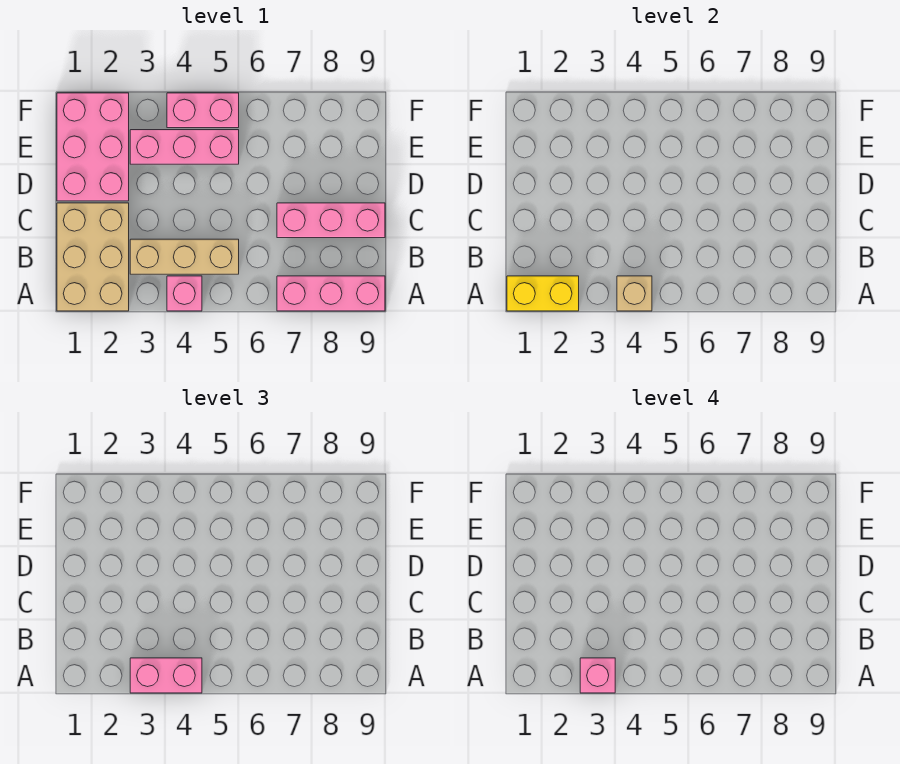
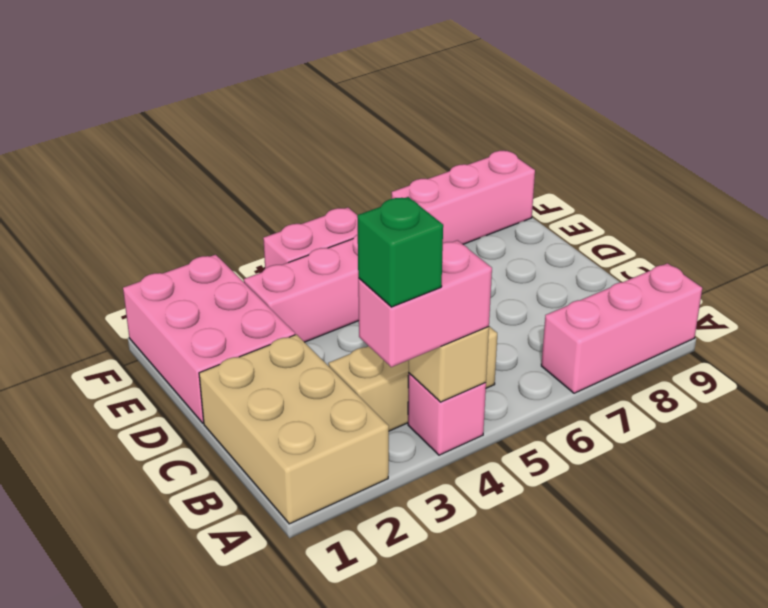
yellow 1x2 brick [507,276,579,311] -> none
pink 1x1 brick [580,658,615,693] -> green 1x1 brick [357,197,443,307]
pink 1x3 brick [277,203,385,238] -> pink 1x3 brick moved to [392,151,535,244]

